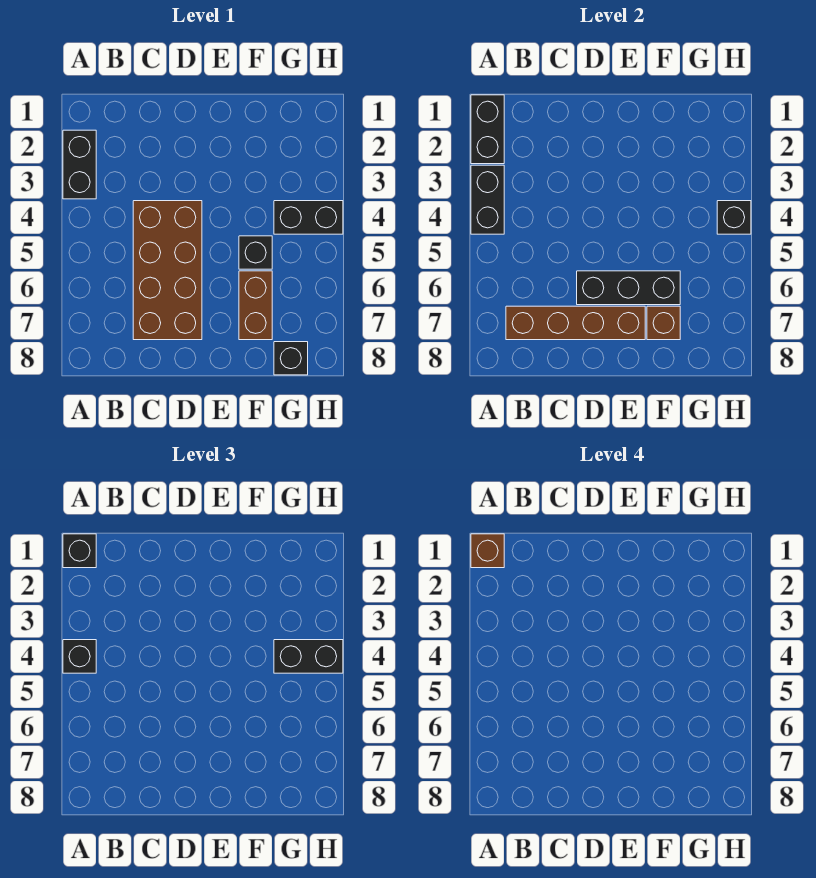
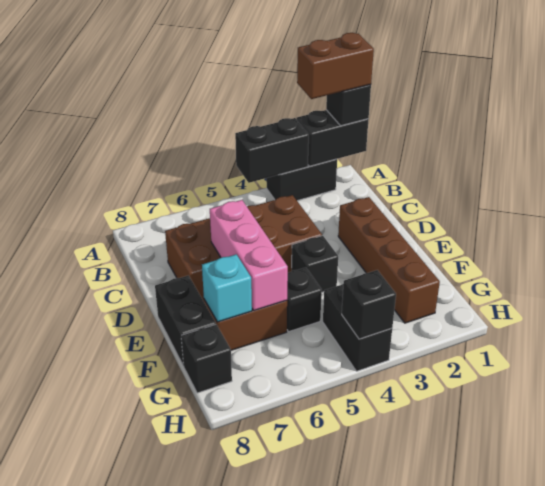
brown 1x1 brick [471,534,504,568] -> brown 1x2 brick [297,33,374,99]
black 1x1 brick [63,640,96,673] -> black 1x1 brick moved to [292,236,338,292]
brown 1x4 brick [506,306,645,340] -> brown 1x4 brick moved to [338,197,440,323]
black 1x3 brick [577,271,680,305] -> pink 1x3 brick [210,200,288,311]
brown 1x1 brick [647,306,680,340] -> cyan 1x1 brick [202,254,252,322]
black 1x2 brick [274,640,343,673] -> black 1x2 brick moved to [155,275,216,366]

